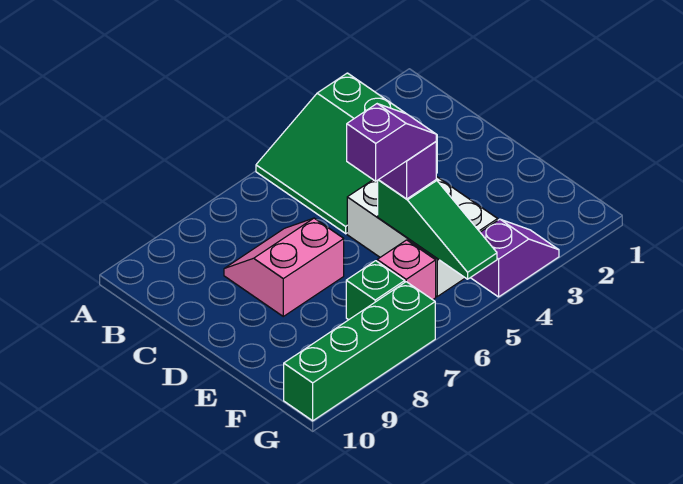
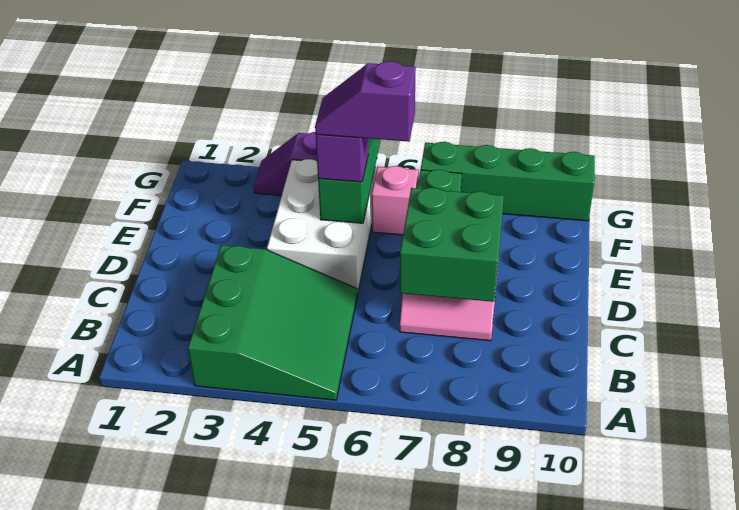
none -> green 2x2 brick [400,188,504,302]

